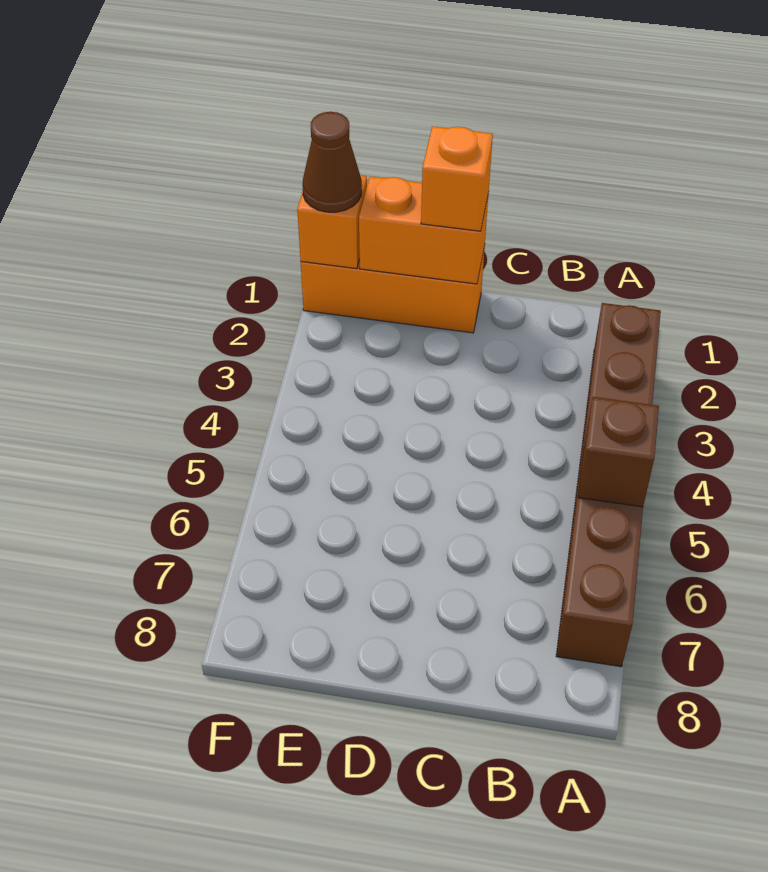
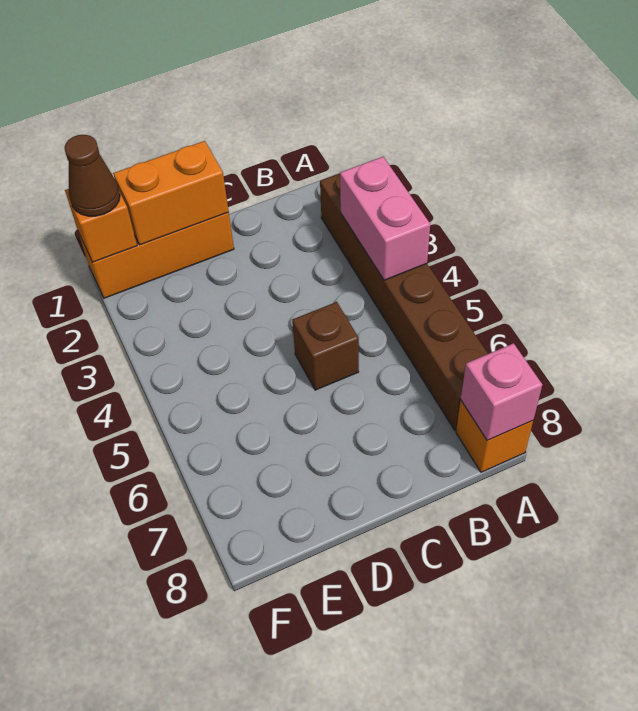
none -> pink 1x2 brick [340,157,430,280]
brown 1x1 brick [578,397,659,507] -> brown 1x1 brick moved to [292,302,359,390]
none -> pink 1x1 brick [461,343,542,441]
orange 1x1 brick [421,126,493,231] -> orange 1x1 brick moved to [456,401,533,472]

